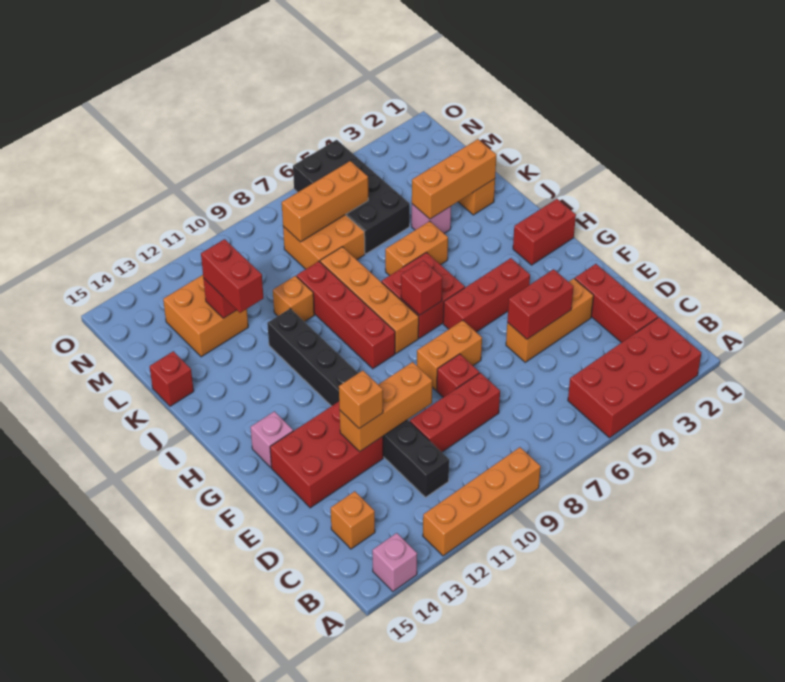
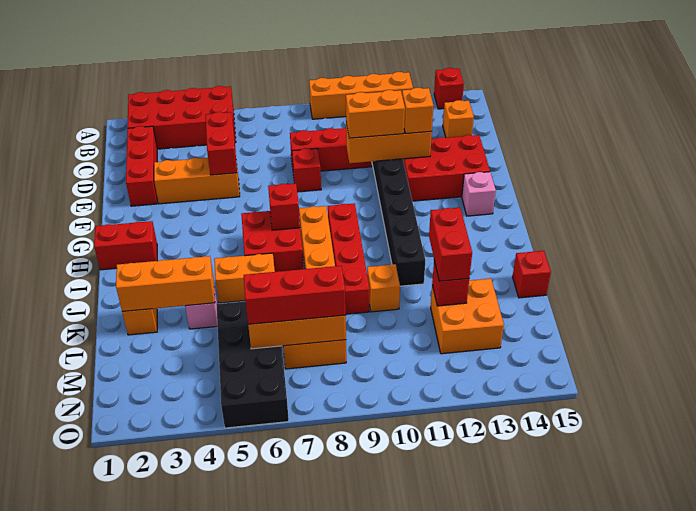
pink 1x1 brick [372,533,417,591] -> red 1x1 brick [434,68,464,109]
red 1x2 brick [507,269,574,339] -> red 1x2 brick turned to [206,112,237,175]
orange 1x2 brick [417,320,482,390] -> orange 1x2 brick moved to [346,90,405,138]
red 1x3 brick [443,258,530,332] -> red 1x3 brick moved to [244,266,346,324]

